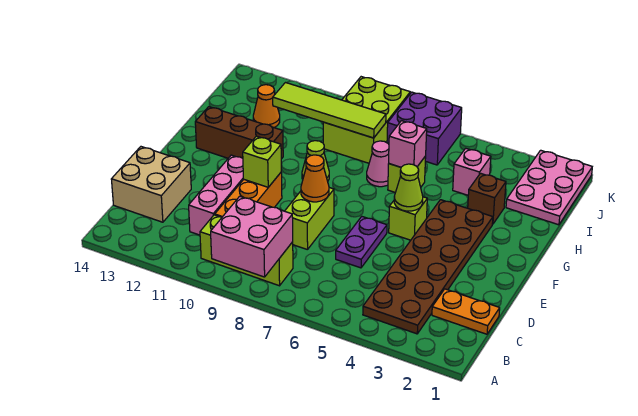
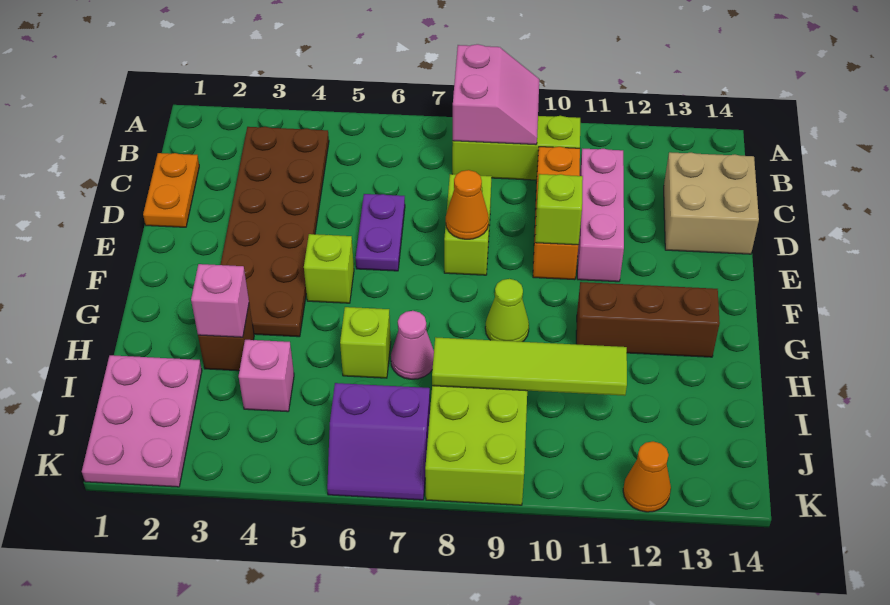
pink 2x2 brick [211,196,293,277] -> pink 2x2 slope [453,44,539,145]
orange 1x2 plate [432,289,500,334] -> orange 1x2 plate turned to [143,153,199,227]
lime 1x1 cone [394,164,423,211] -> none
pink 1x1 brick [389,121,427,167] -> pink 1x1 brick moved to [191,264,249,337]
orange 1x1 cone [253,85,280,127] -> orange 1x1 cone moved to [623,441,671,512]
purple 2x2 brick [387,92,462,165] -> purple 2x2 slope [327,383,430,500]

